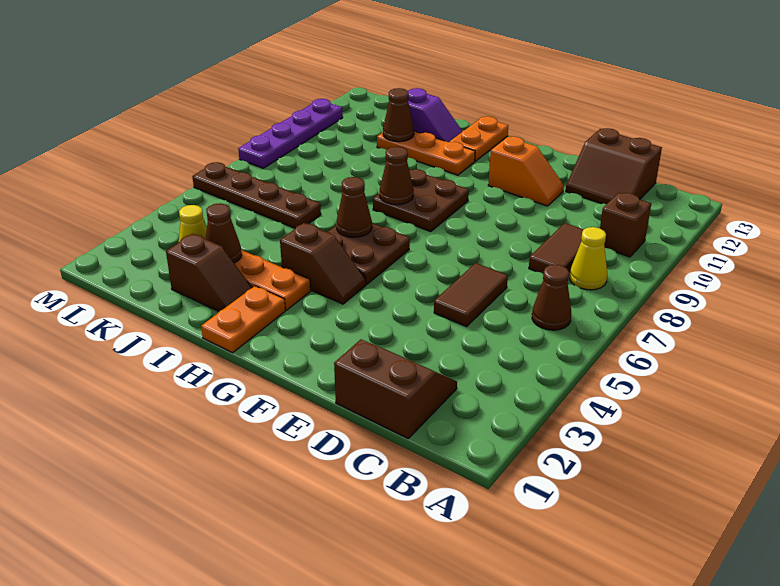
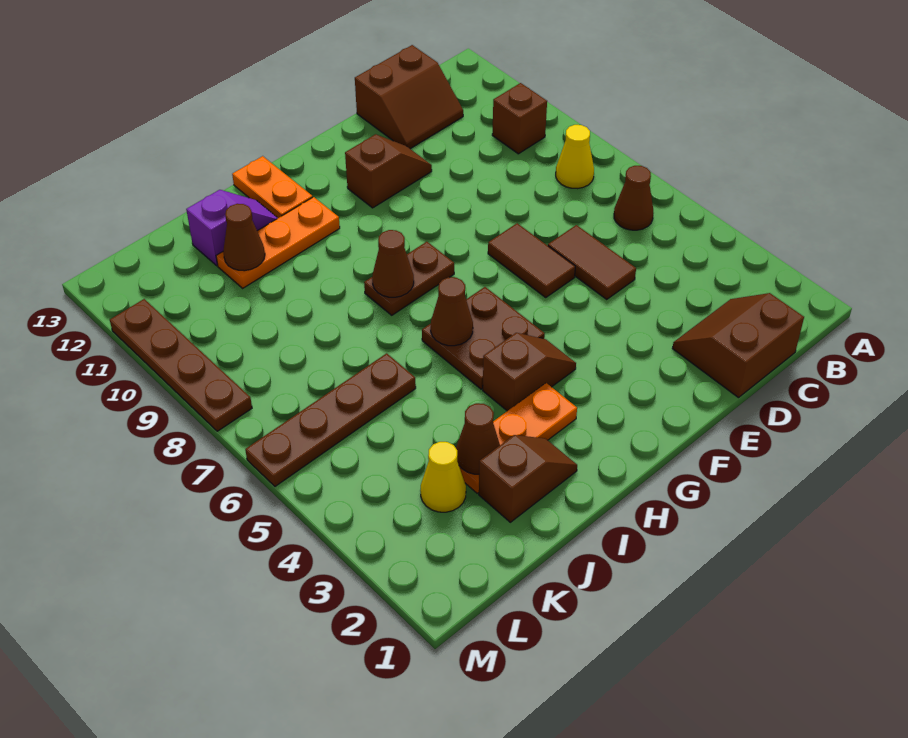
brown 1x2 tile [529,223,584,274] -> brown 1x2 tile moved to [488,223,575,297]
orange 1x2 slope [488,136,564,206] -> brown 1x2 slope [345,134,432,208]
brown 2x2 plate [373,169,469,232] -> brown 1x2 plate [364,242,454,315]
orange 1x2 plate [201,286,285,353] -> none
purple 1x4 plate [238,99,343,168] -> brown 1x4 plate [110,299,252,431]

